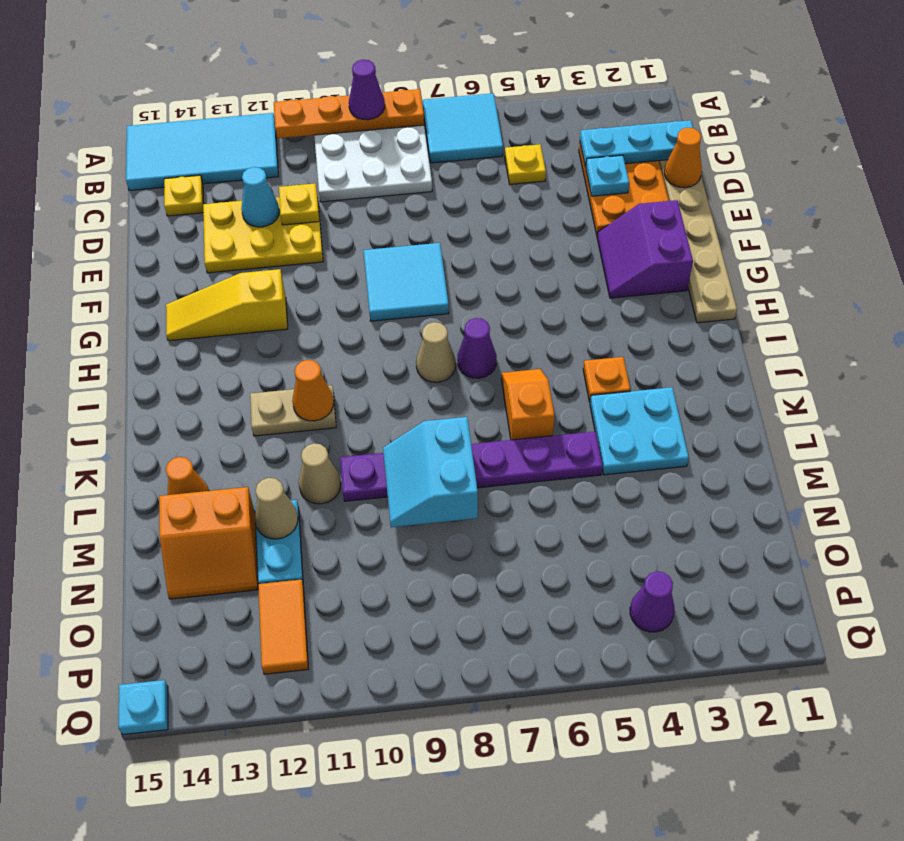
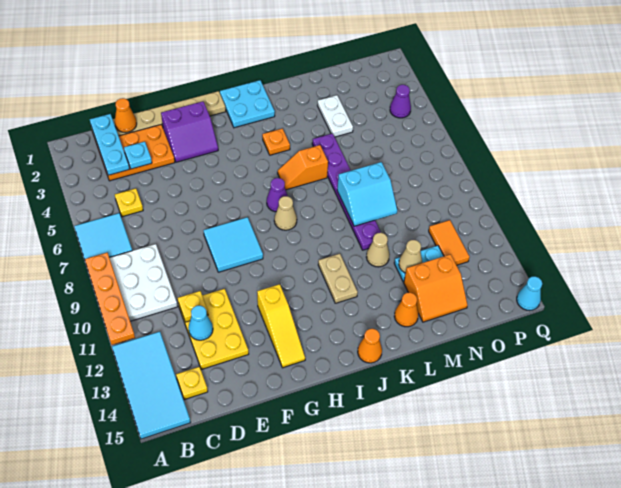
purple 1x1 cone [349,60,385,120] -> none
orange 1x1 cone [292,360,334,421] -> orange 1x1 cone moved to [358,329,382,363]
cyan 2x2 plate [590,387,689,475] -> cyan 2x2 plate moved to [220,80,275,128]
none -> white 1x2 plate [318,95,353,137]
orange 2x2 slope [159,487,258,599] -> orange 2x2 slope turned to [404,254,467,322]
orange 1x2 tile [258,579,308,674] -> orange 1x2 tile turned to [429,220,470,265]
cyan 1x1 plate [118,680,168,735] -> cyan 1x1 cone [517,276,542,311]

